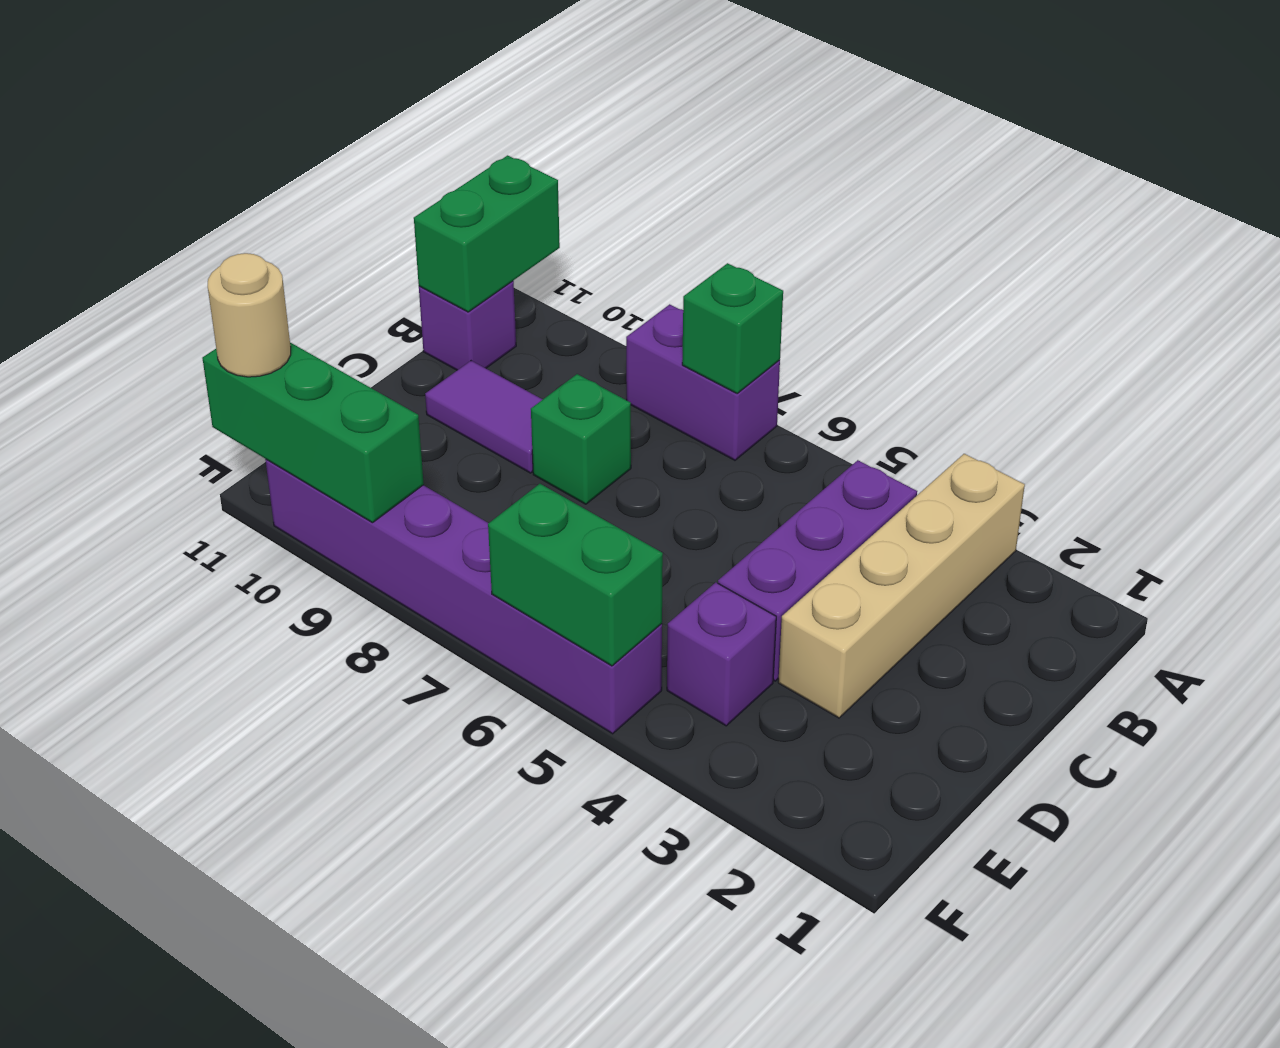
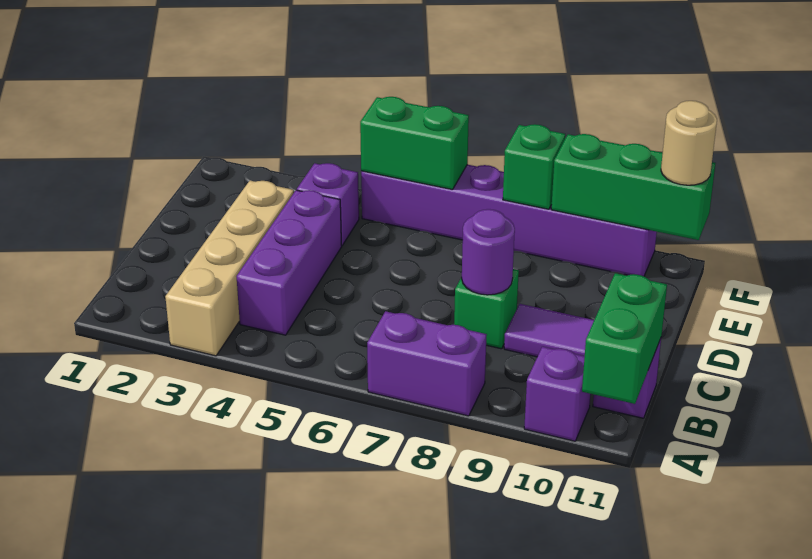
green 1x1 brick [682,263,783,393] -> green 1x1 brick moved to [503,124,565,209]
none -> purple 1x1 brick [524,347,591,441]
none -> purple 1x1 round brick [462,209,515,295]

